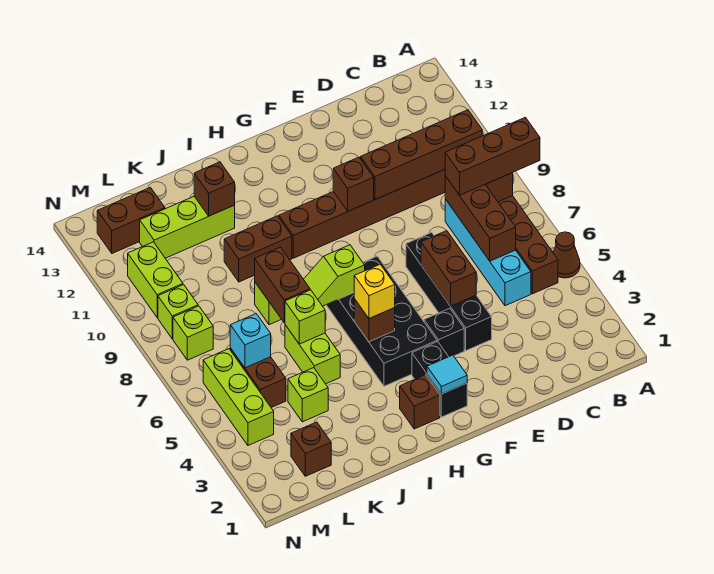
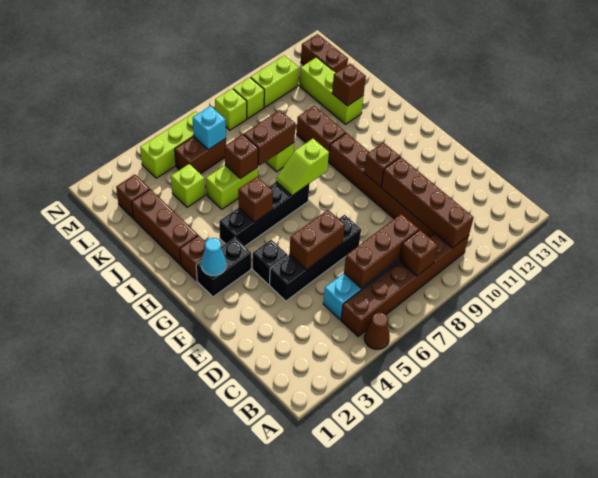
brown 1x3 brick [445,117,540,195] -> brown 1x3 brick moved to [132,189,198,265]
cyan 1x1 tile [427,355,467,394] -> cyan 1x1 cone [201,238,226,276]
black 2x4 brick [327,256,437,386] -> black 1x4 brick [219,182,309,246]
yellow 1x1 brick [354,264,395,319] -> none
lime 1x2 slope [304,245,365,306] -> lime 1x2 slope turned to [276,139,329,195]
lime 1x1 brick [285,290,325,344] -> brown 1x1 brick [225,134,258,179]

